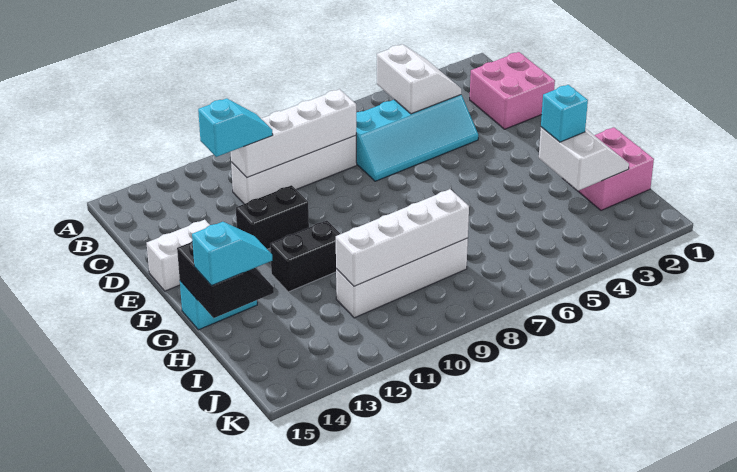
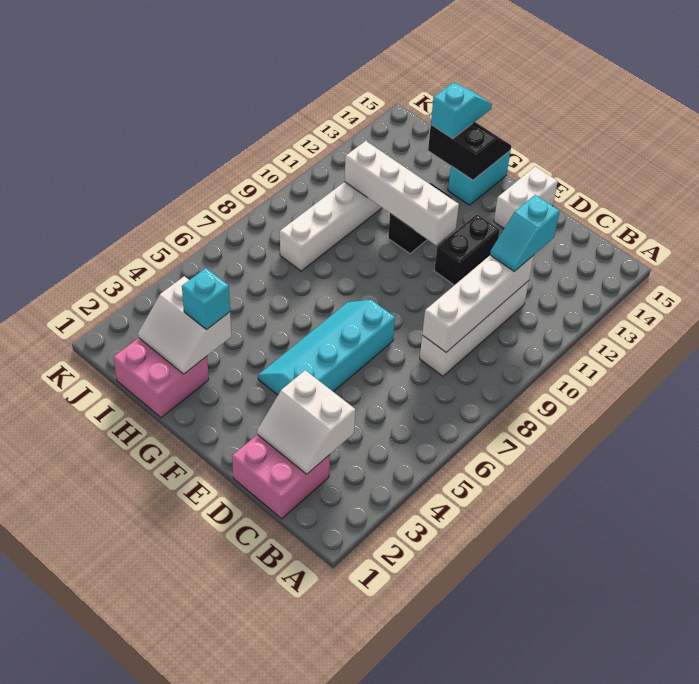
white 2x2 slope [377,44,461,114] -> white 2x2 slope moved to [257,370,355,474]
cyan 2x4 slope [356,95,478,181] -> cyan 2x4 slope moved to [258,300,395,395]
black 2x2 slope [177,241,274,318] -> black 2x2 slope turned to [428,122,511,180]
cyan 1x2 slope [192,222,272,286] -> cyan 1x2 slope turned to [431,82,492,139]
white 1x4 brick [336,189,469,286] -> white 1x4 brick turned to [344,141,459,245]

